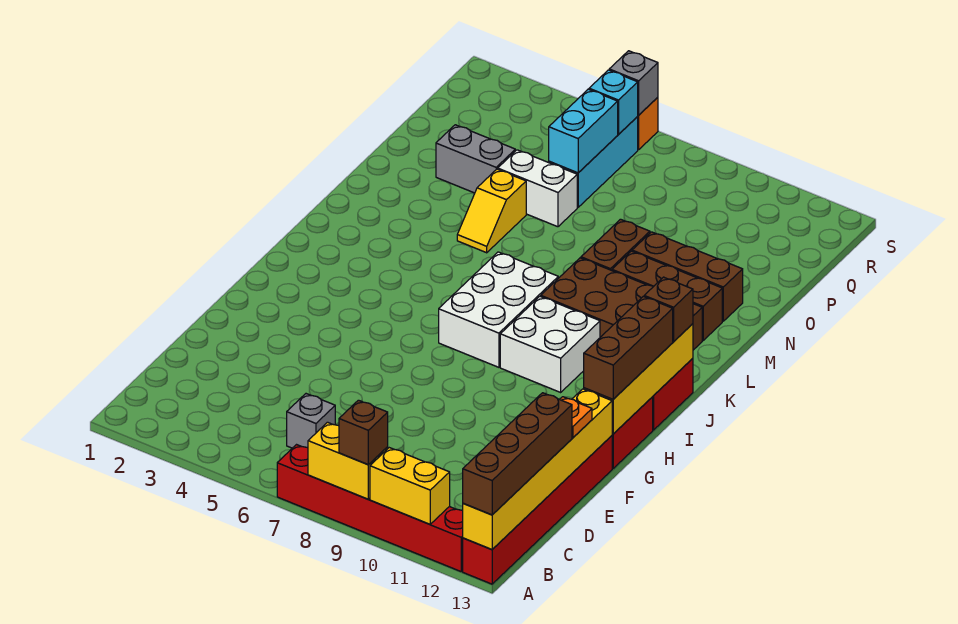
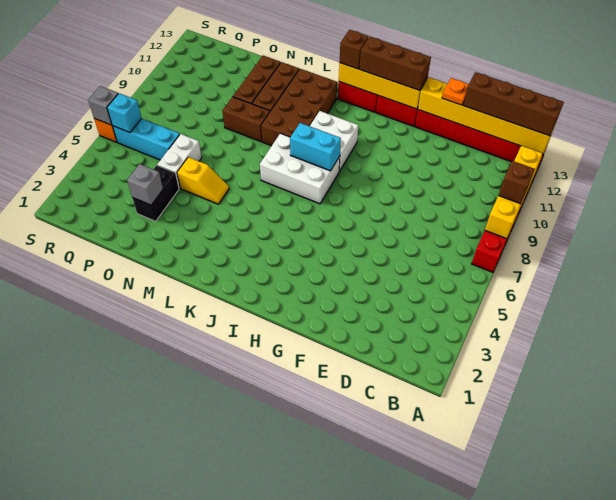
grey 1x1 brick [287,394,335,448] -> grey 1x1 brick moved to [127,164,163,205]
grey 1x2 brick [436,125,515,193] -> black 1x2 brick [133,165,179,221]
cyan 1x2 brick [549,89,618,173] -> cyan 1x2 brick moved to [290,123,341,171]

